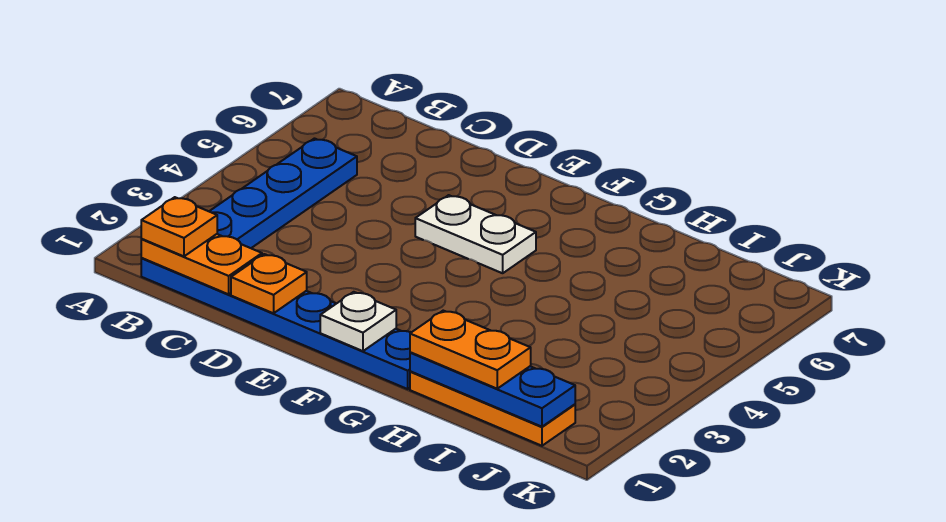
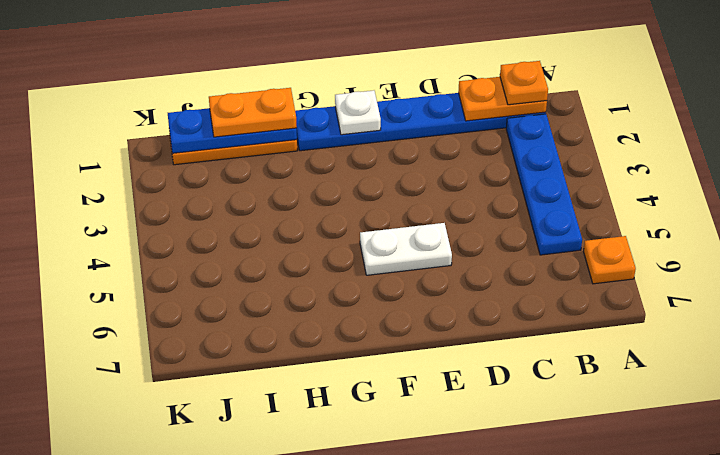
orange 1x1 plate [231,254,307,313] -> orange 1x1 plate moved to [584,236,636,284]

